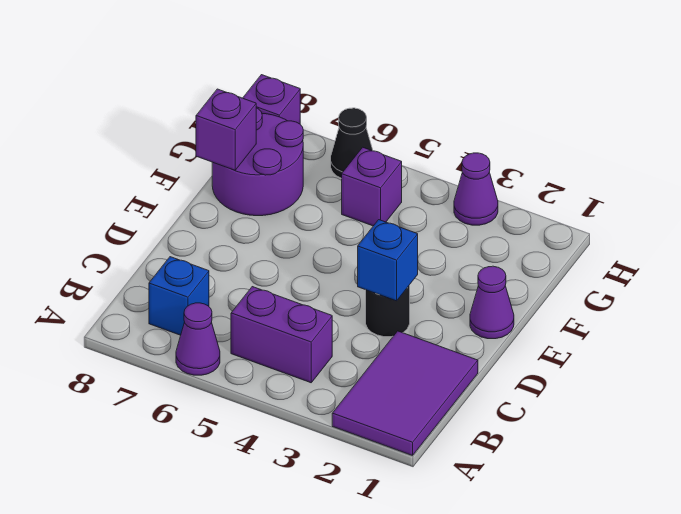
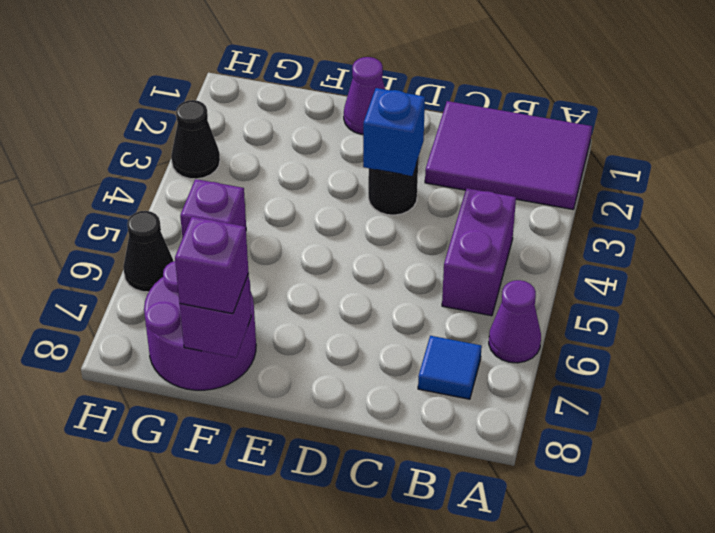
blue 1x1 brick [149,257,209,335] -> blue 1x1 tile [418,336,482,399]
purple 1x1 cone [454,153,498,225] -> black 1x1 cone [171,100,220,179]
purple 1x1 brick [243,75,300,124] -> purple 1x1 brick moved to [175,217,249,314]

